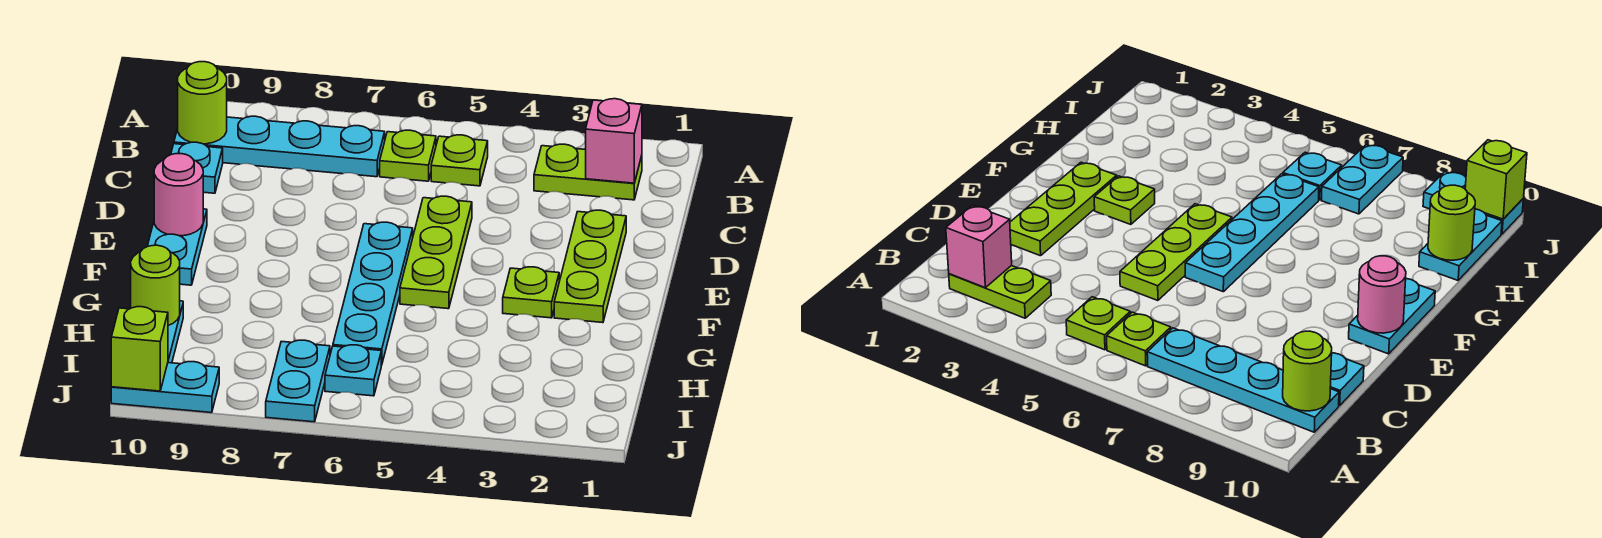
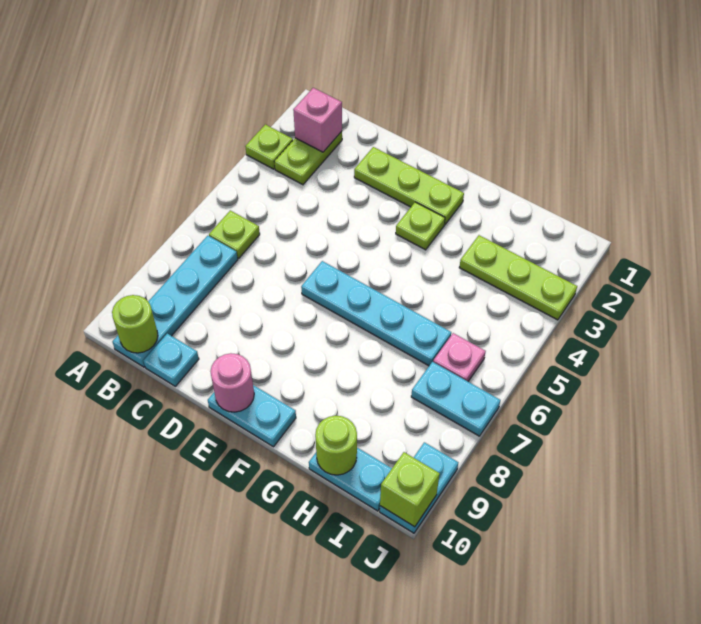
lime 1x1 plate [431,135,488,186] -> lime 1x1 plate moved to [245,124,293,169]
lime 1x3 plate [400,196,472,309] -> lime 1x3 plate moved to [459,235,577,320]
cyan 1x1 plate [325,345,381,396] -> pink 1x1 plate [433,333,486,381]

